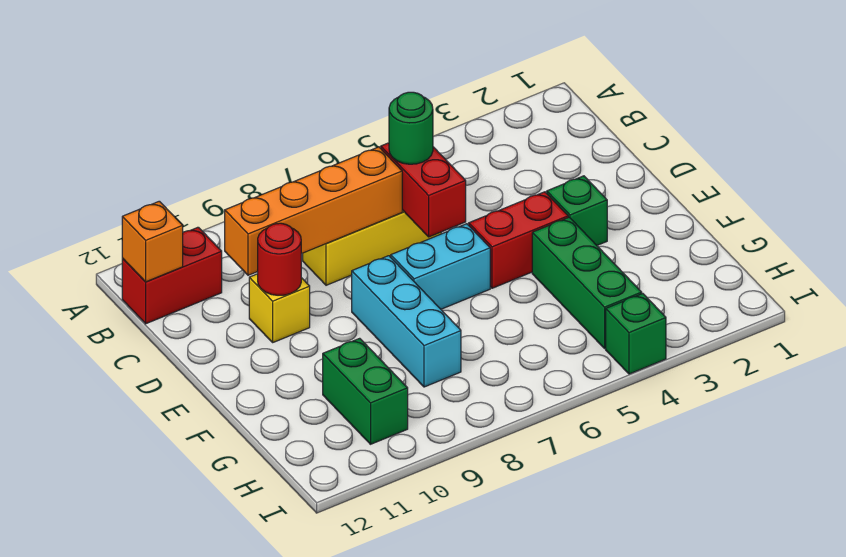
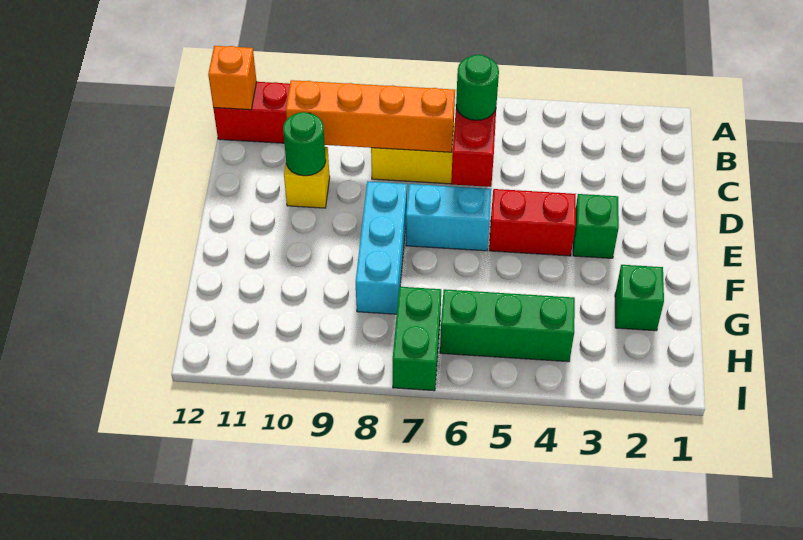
red 1x1 round brick [258,223,301,295] -> green 1x1 round brick [283,112,326,176]
green 1x3 brick [532,217,642,348] -> green 1x3 brick turned to [440,289,575,362]
green 1x2 brick [323,338,408,444] -> green 1x2 brick moved to [393,287,441,391]
green 1x1 brick [606,293,666,374] -> green 1x1 brick moved to [615,265,664,331]

